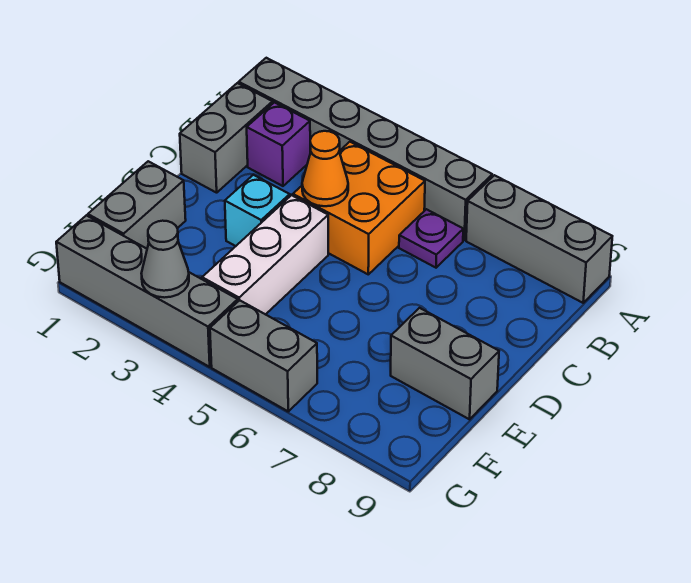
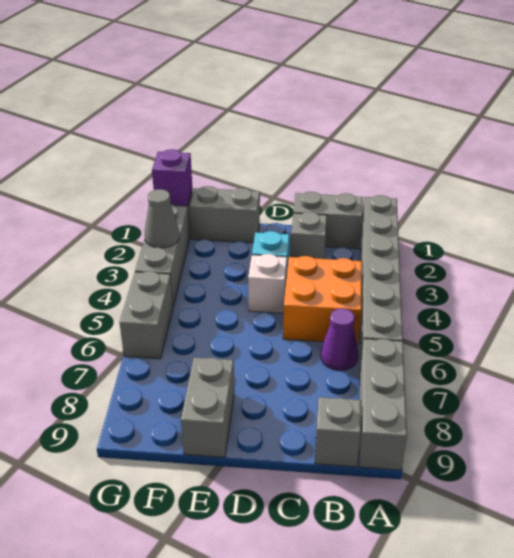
purple 1x1 brick [247,102,310,186] -> purple 1x1 brick moved to [152,149,192,206]
purple 1x1 plate [399,209,463,268] -> purple 1x1 cone [321,308,359,370]
none -> grey 1x1 brick [315,397,361,467]
none -> grey 1x1 brick [291,212,327,259]
orange 1x1 cone [302,131,348,206] -> none
white 1x3 brick [202,195,328,315] -> white 1x1 brick [248,254,287,313]

